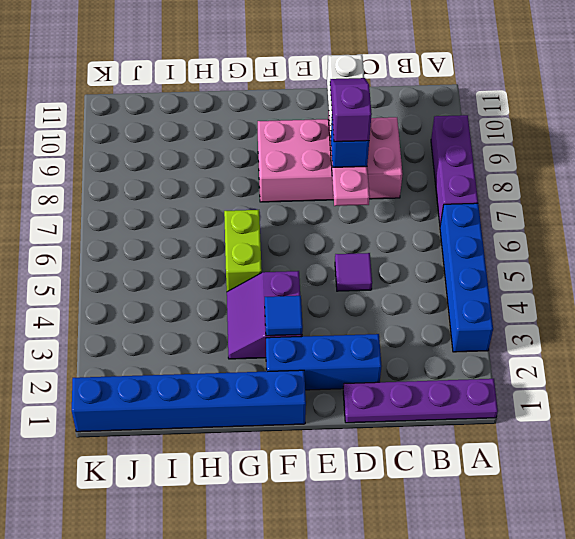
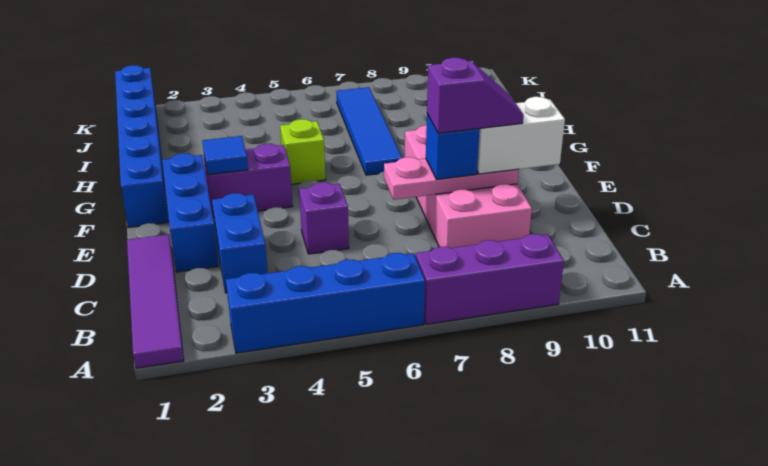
purple 1x4 plate [343,379,498,423] -> purple 1x4 tile [127,234,184,368]
none -> blue 1x2 brick [212,193,268,293]
purple 1x1 tile [335,253,372,291] -> purple 1x1 brick [299,182,349,254]
lime 1x2 brick [224,210,262,292] -> lime 1x1 brick [280,119,326,184]
none -> blue 1x4 tile [336,87,402,175]

